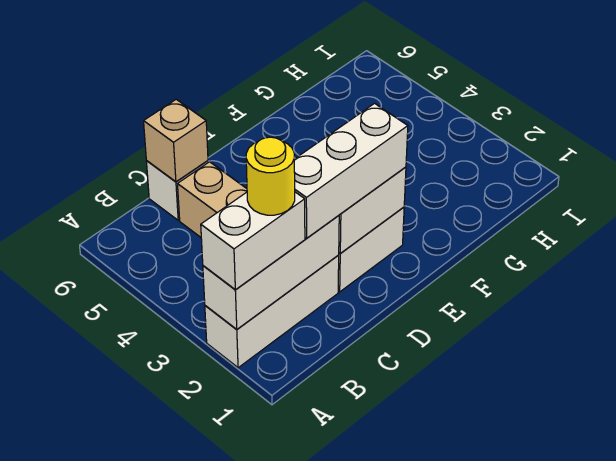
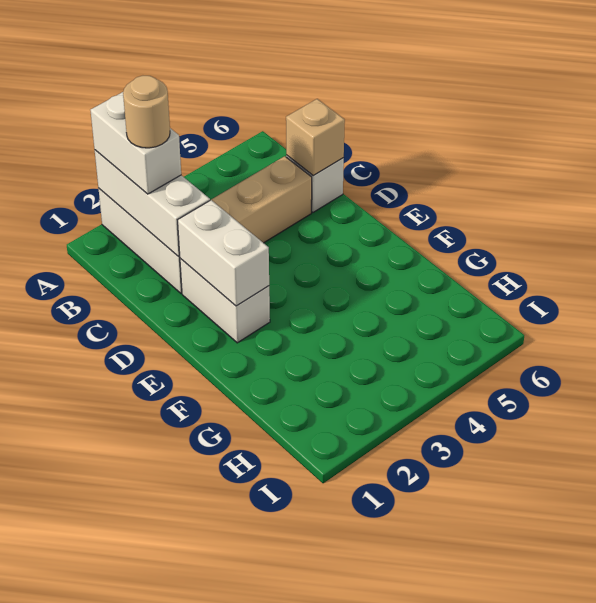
yellow 1x1 round brick [246,137,295,215] -> tan 1x1 round brick [123,76,170,148]
white 1x3 brick [294,103,408,238] -> none

